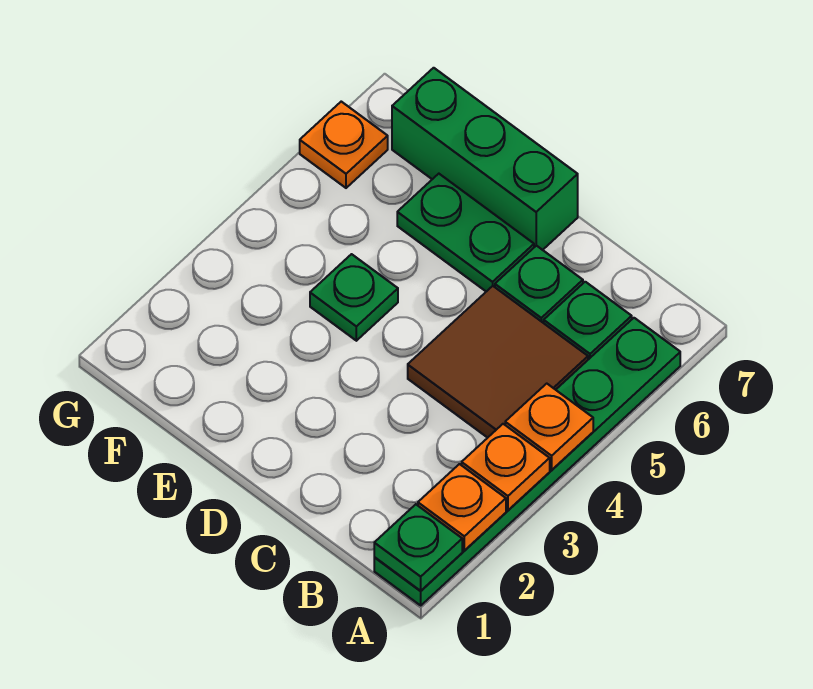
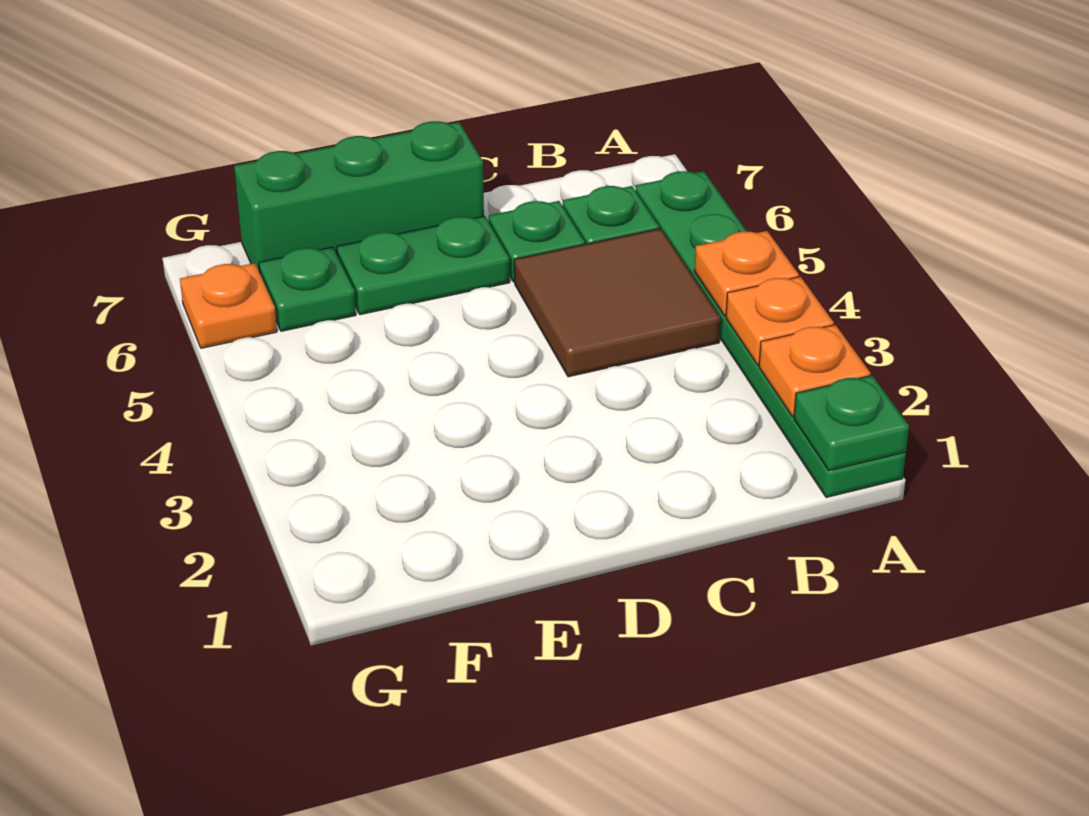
green 1x1 plate [310,254,398,341] -> green 1x1 plate moved to [259,247,356,331]

